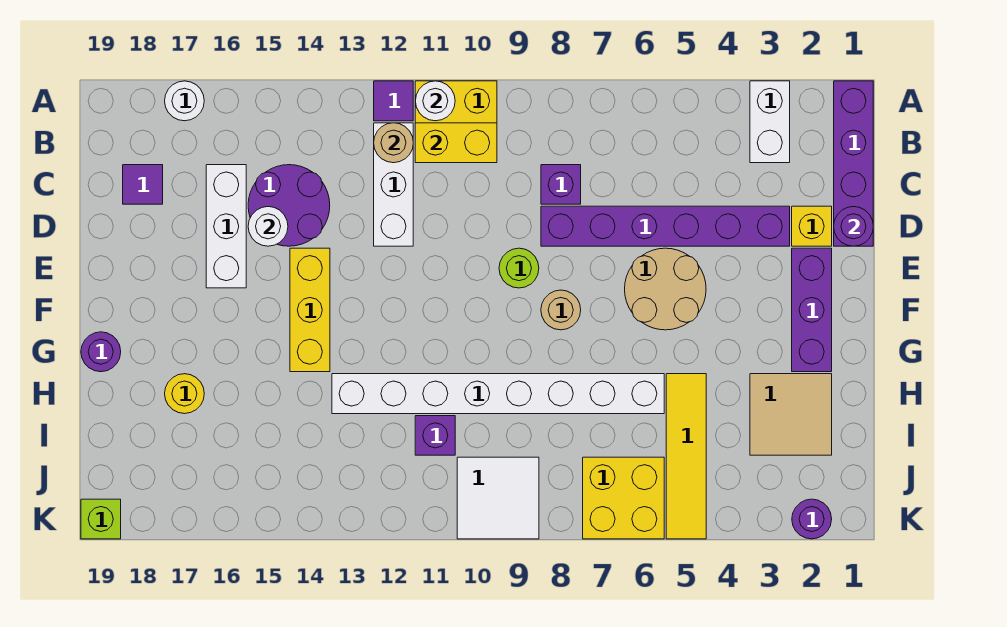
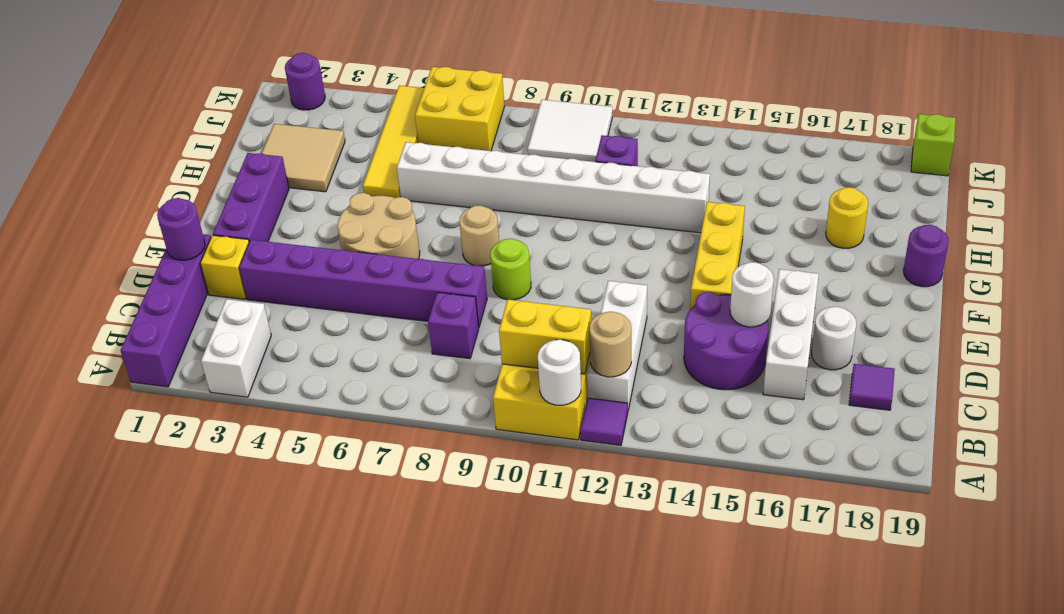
white 1x1 round brick [165,81,204,121] -> white 1x1 round brick moved to [812,307,856,370]

